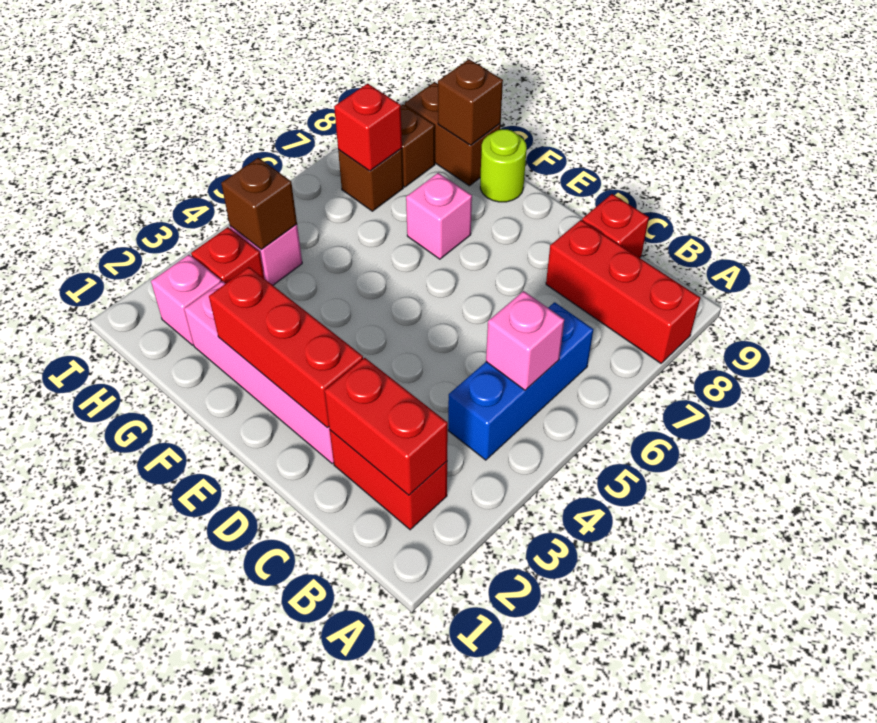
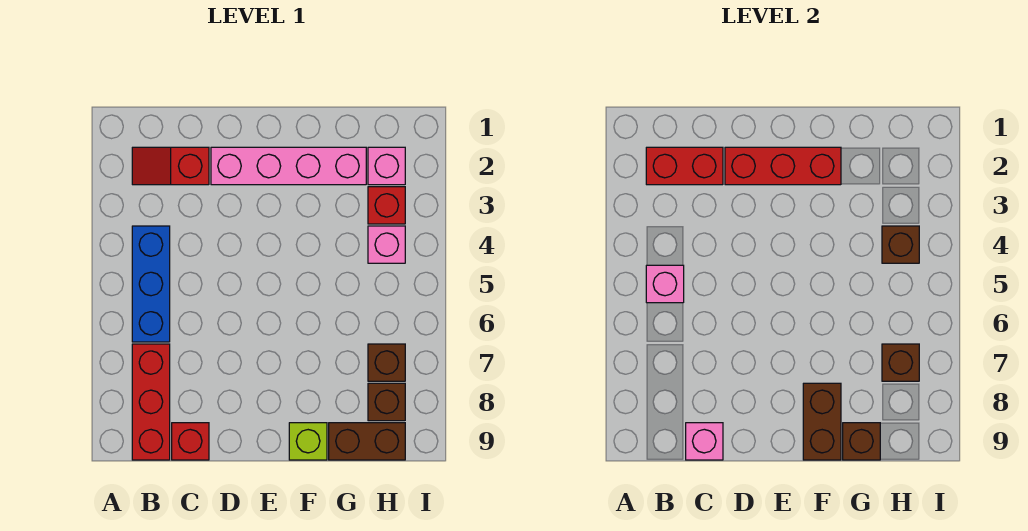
red 1x3 brick [546,220,700,363] -> red 1x3 brick turned to [132,344,170,460]
red 1x2 brick [330,430,447,530] -> red 1x2 slope [132,147,209,185]
pink 1x1 brick [406,173,472,259] -> pink 1x1 brick moved to [686,423,723,460]
none -> brown 1x2 brick [803,383,841,460]
lime 1x1 round brick [480,129,527,202] -> lime 1x1 brick [289,423,327,460]
red 1x1 brick [334,83,402,171] -> brown 1x1 brick [882,344,919,381]

